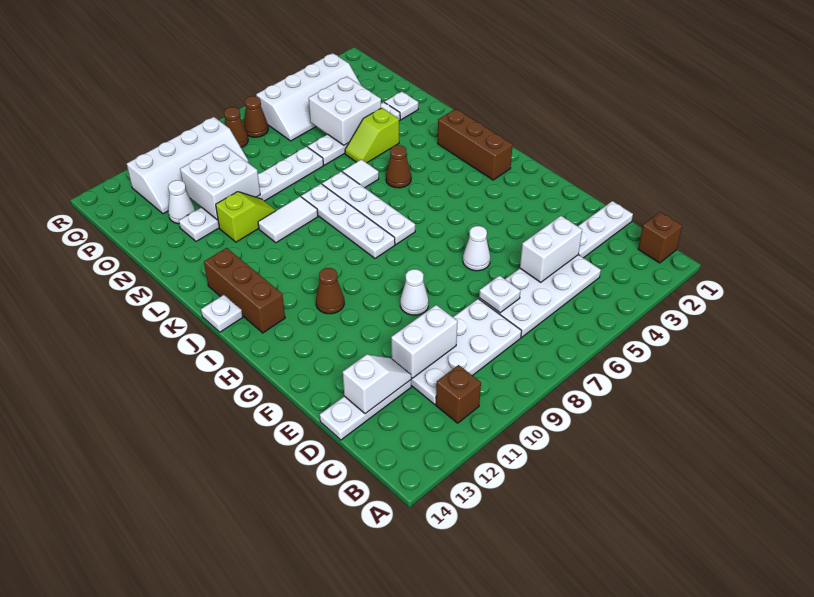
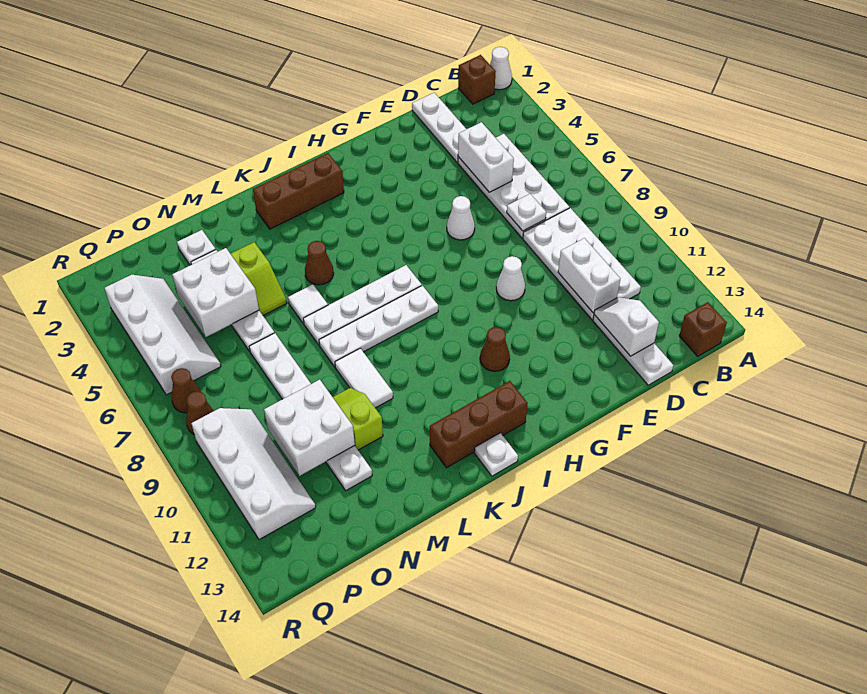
brown 1x1 brick [436,365,481,423] -> brown 1x1 brick moved to [679,302,727,356]
white 1x1 cone [168,180,195,224] -> white 1x1 cone moved to [490,47,512,90]

